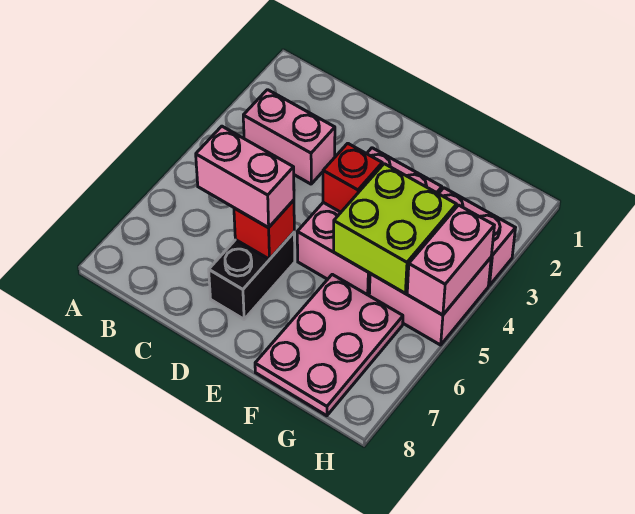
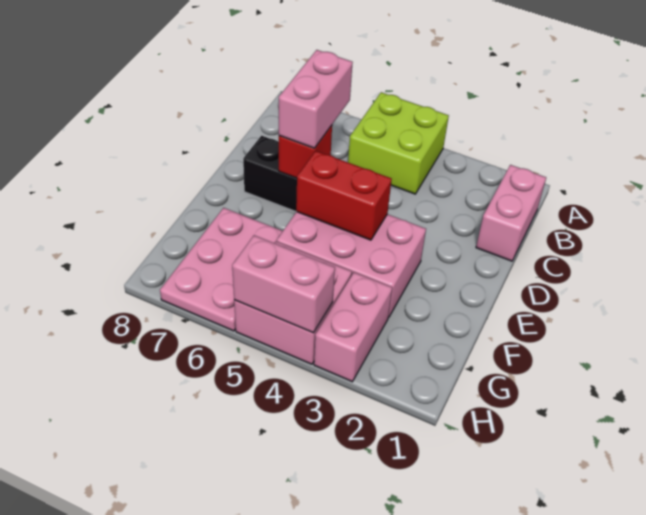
pink 1x2 brick [243,90,335,184] -> pink 1x2 brick moved to [476,165,546,261]
red 1x1 brick [323,143,382,212] -> red 1x2 brick [296,151,392,240]
lime 2x2 brick [334,164,457,293] -> lime 2x2 brick moved to [348,92,449,194]
pink 2x3 plate [255,274,403,416] -> pink 2x3 plate turned to [160,208,283,331]

